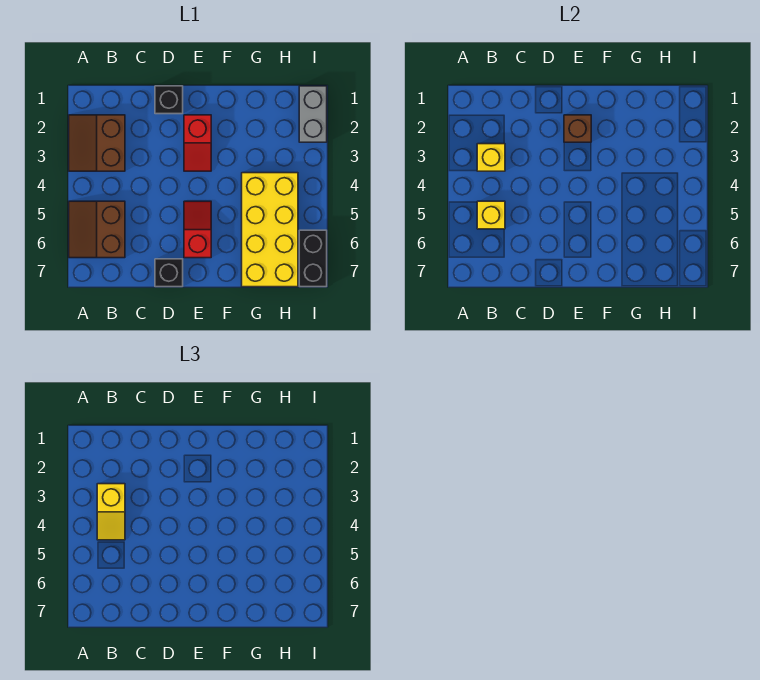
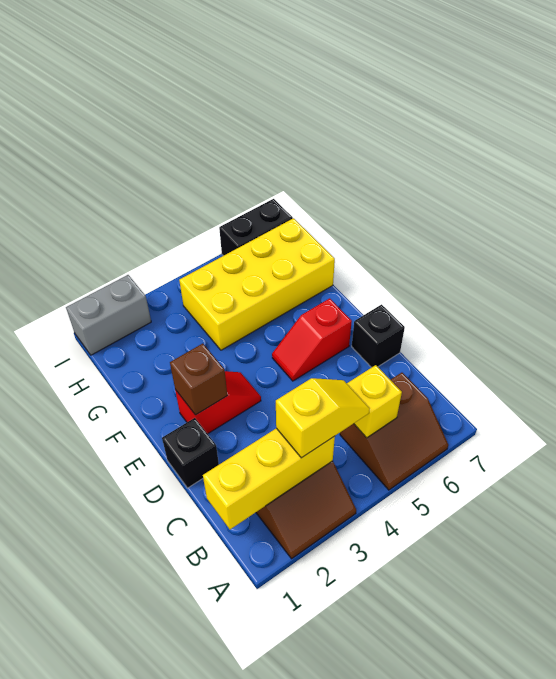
yellow 1x1 brick [477,144,505,171] -> yellow 1x3 brick [203,428,335,529]

